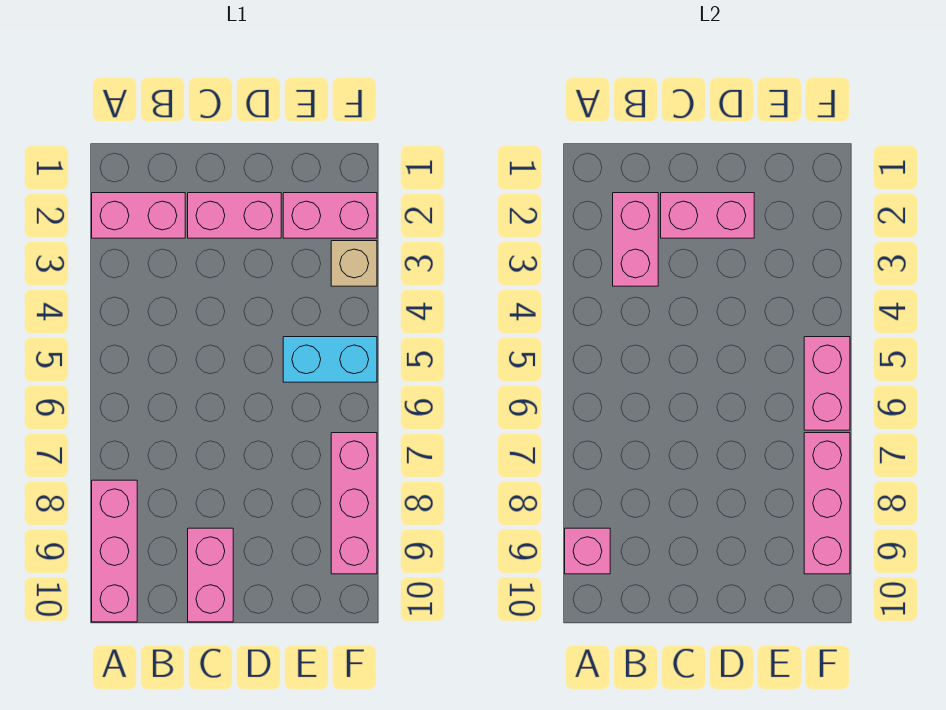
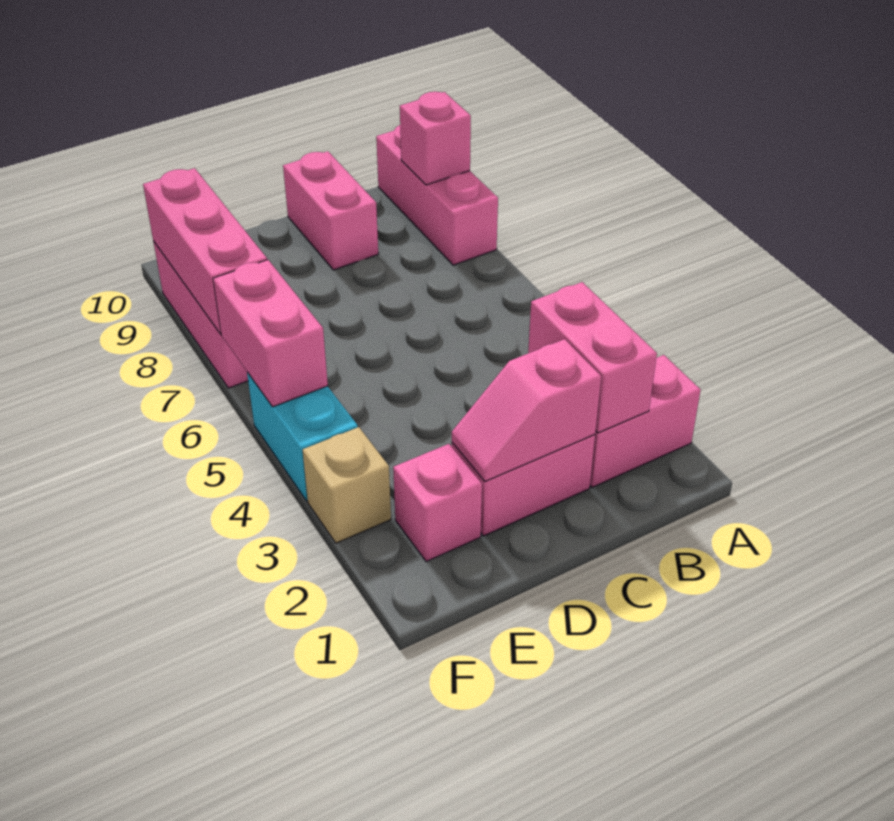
pink 1x2 brick [661,193,754,238] -> pink 1x2 slope [452,339,601,482]
pink 1x2 brick [283,193,377,238] -> pink 1x1 brick [393,444,482,562]
cyan 1x2 brick [283,337,377,382] -> cyan 1x2 brick turned to [247,372,358,501]

